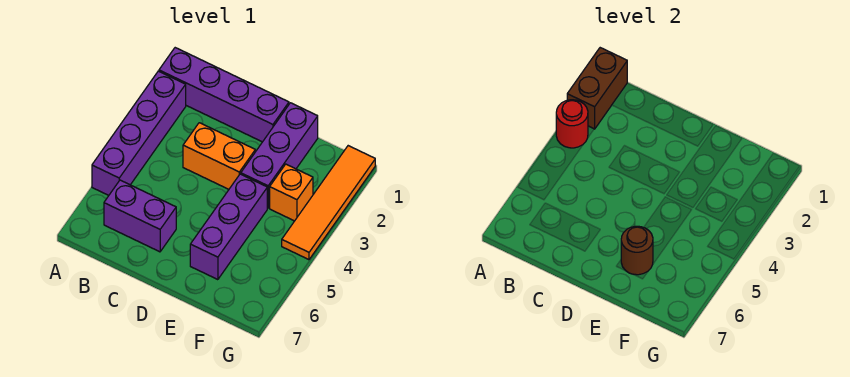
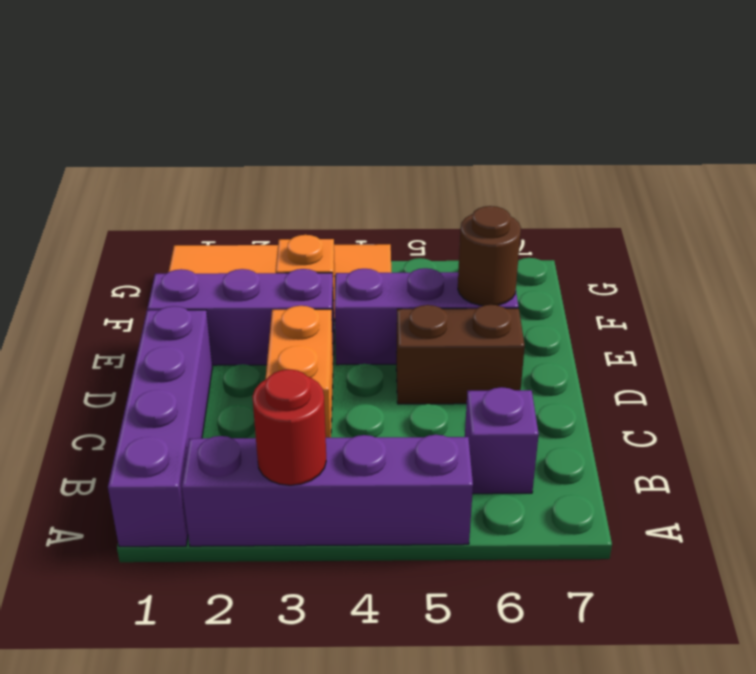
brown 1x2 brick [567,48,627,129] -> brown 1x2 brick moved to [396,305,525,404]
purple 1x2 brick [104,180,176,252] -> purple 1x1 brick [465,387,539,494]

